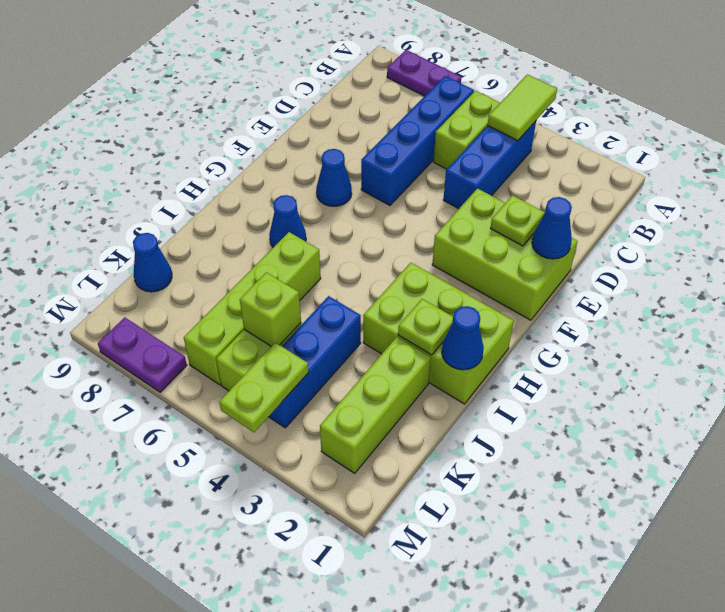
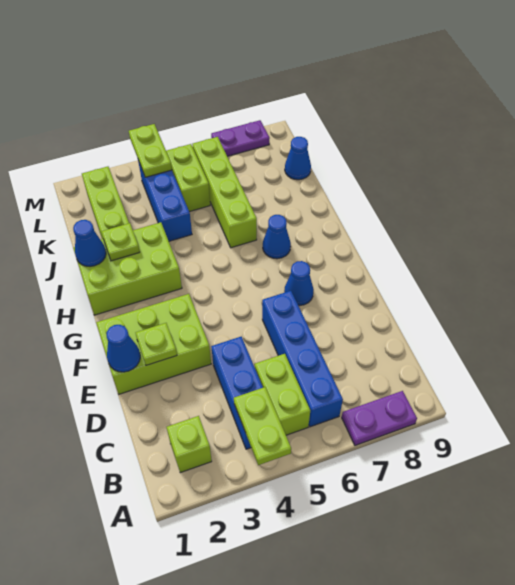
lime 1x2 tile [488,74,557,141] -> lime 1x2 plate [234,387,291,465]
lime 1x1 brick [240,272,301,346] -> lime 1x1 brick moved to [167,416,212,473]

